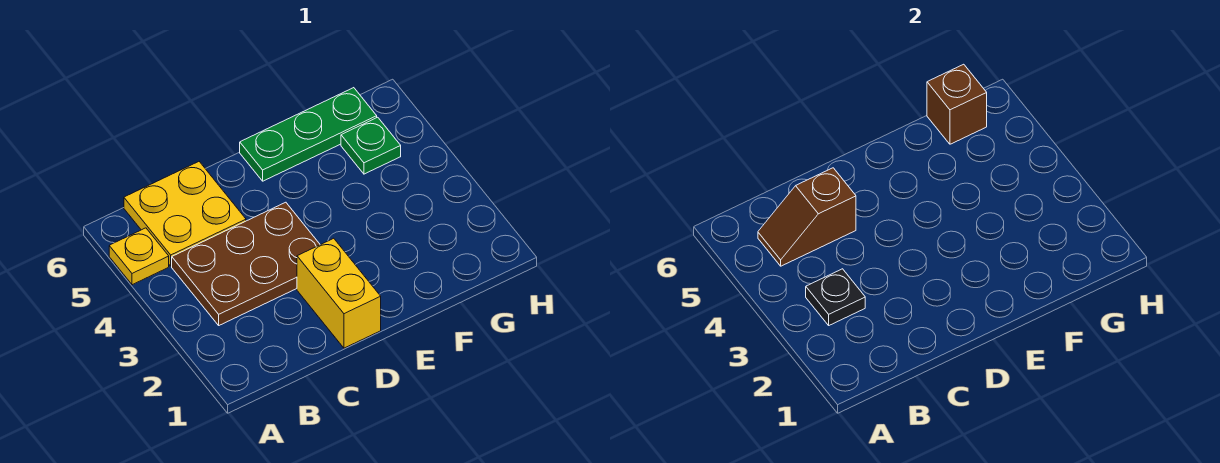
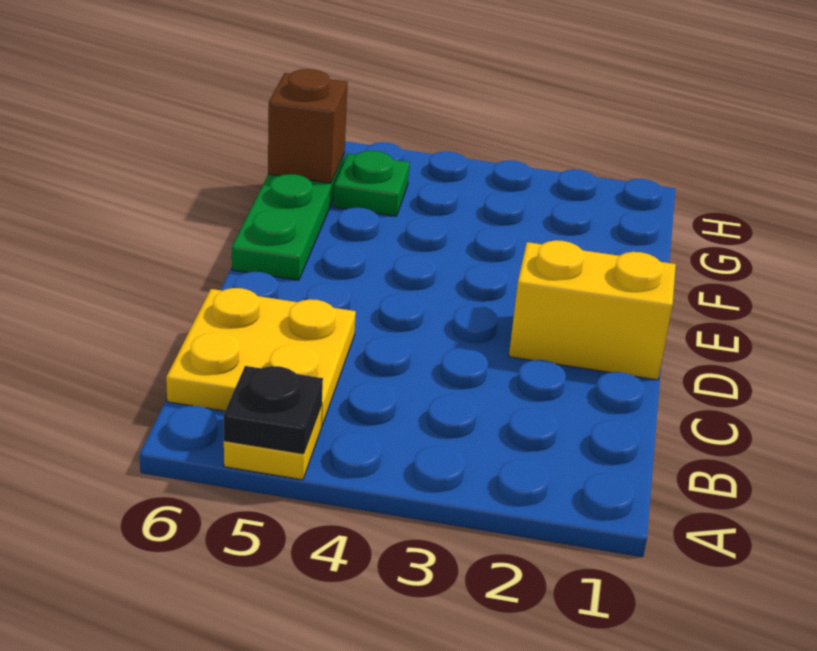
brown 2x3 plate [172,202,320,325] -> none
black 1x1 plate [806,269,865,325] -> black 1x1 plate moved to [223,366,323,454]
brown 1x2 slope [758,168,856,266] -> none

